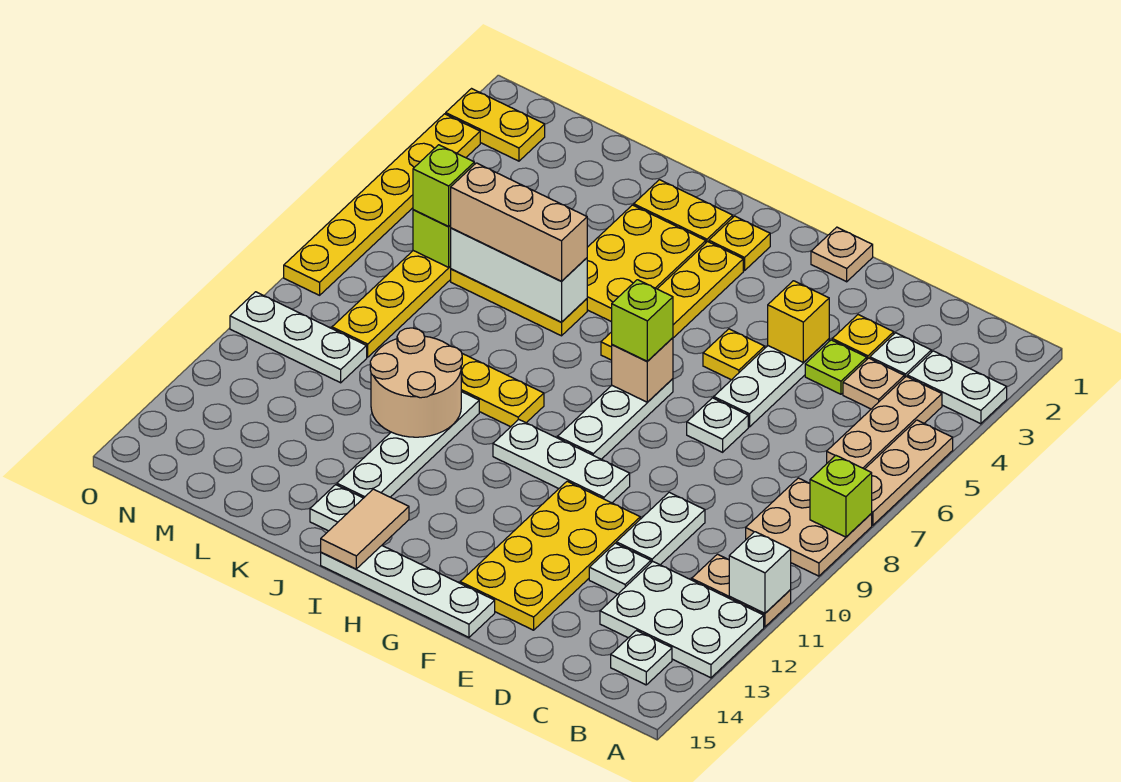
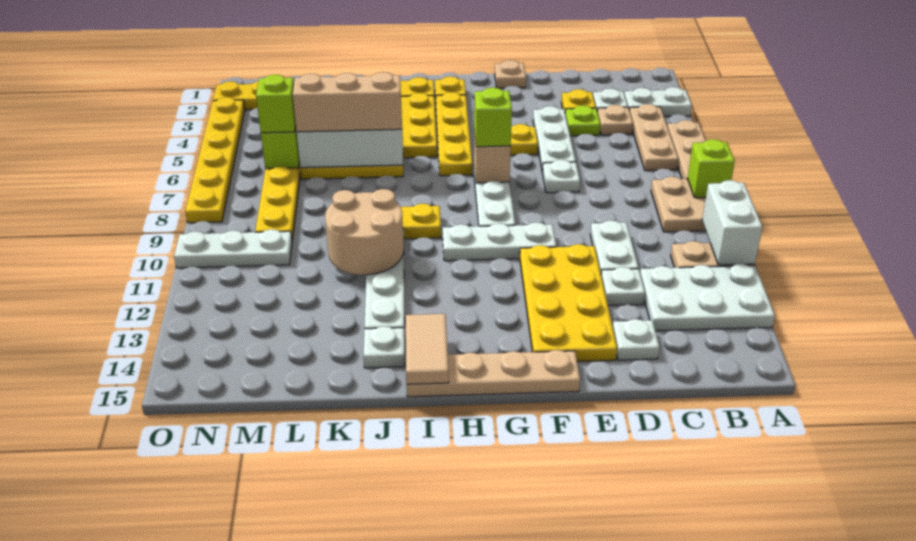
white 1x1 brick [729,532,791,613] -> white 1x2 brick [702,180,762,265]
white 1x1 plate [611,631,672,685] -> white 1x1 plate moved to [613,319,660,360]
yellow 1x1 brick [768,281,829,363] -> none
white 1x4 plate [321,546,495,637] -> tan 1x4 plate [407,350,580,397]

